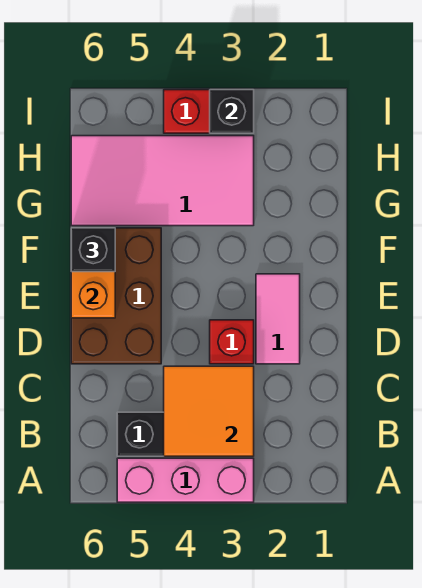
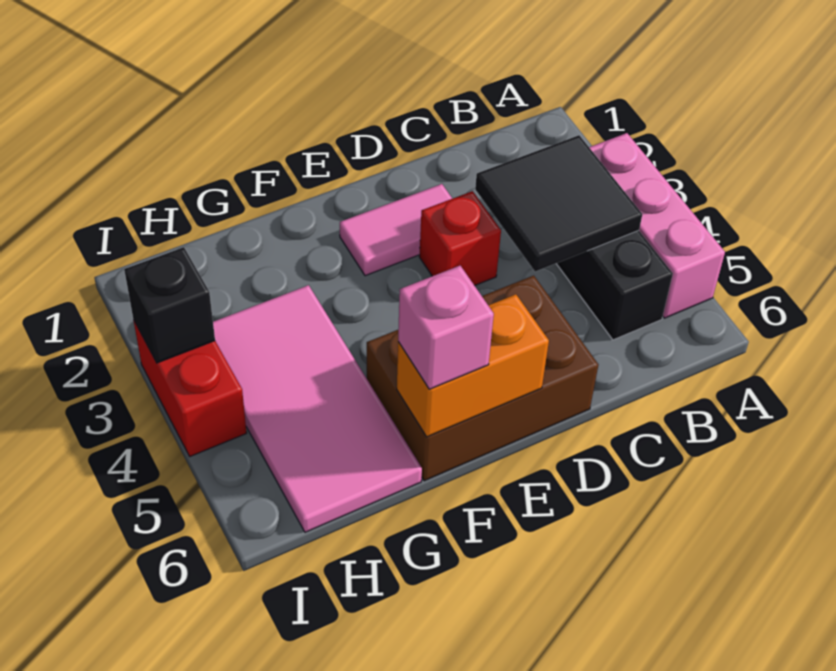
orange 2x2 tile [164,366,254,456] -> black 2x2 tile [475,135,642,272]
black 1x1 brick [71,228,115,272] -> pink 1x1 brick [398,266,494,389]

